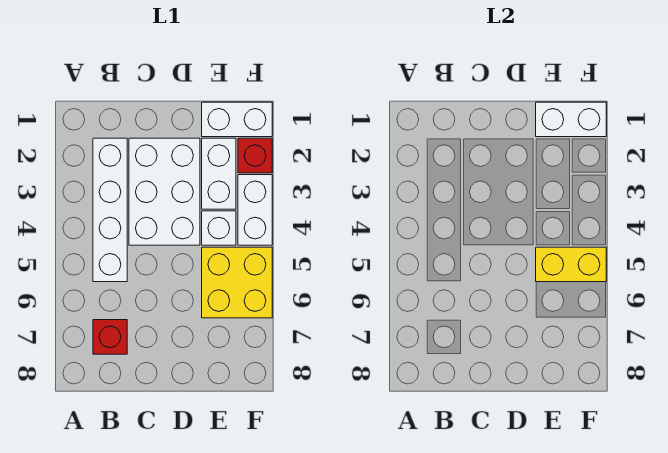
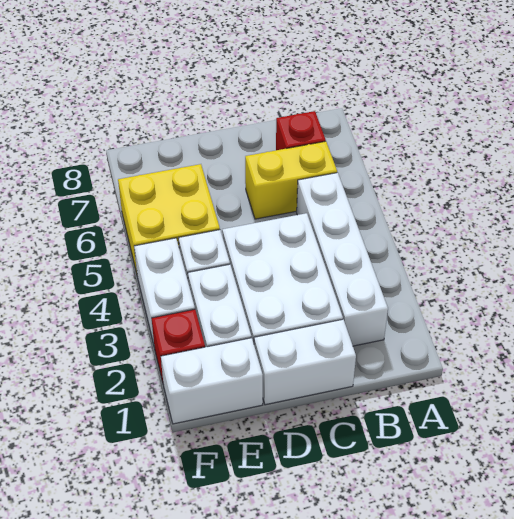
white 1x2 brick [536,102,606,137] -> white 1x2 brick moved to [254,319,356,405]
yellow 1x2 brick [536,247,606,282] -> yellow 1x2 brick moved to [245,141,337,219]

